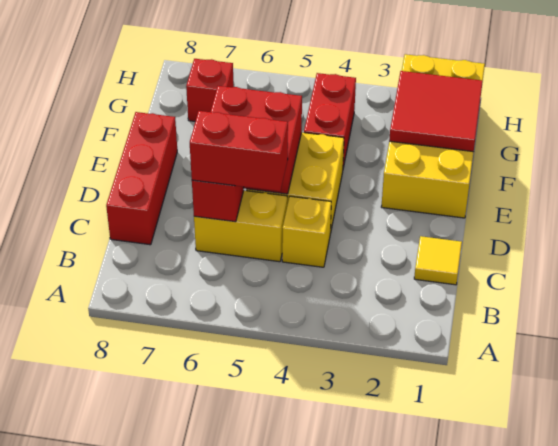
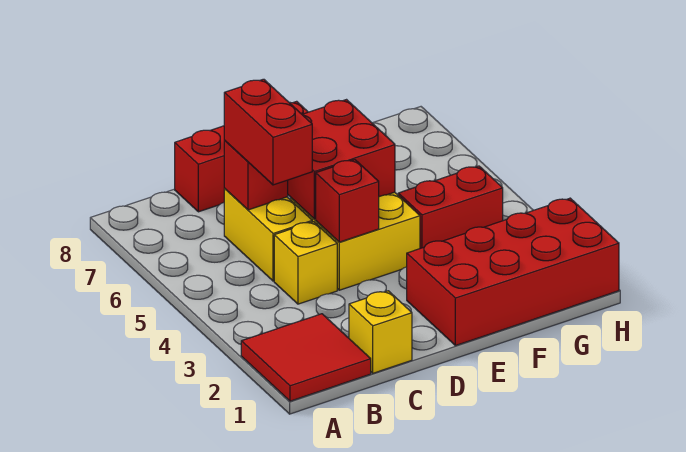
yellow 1x1 tile [414,236,462,285] -> yellow 1x1 brick [349,291,412,373]
yellow 2x4 brick [381,54,485,218] -> red 2x4 brick [407,198,619,346]
red 2x2 tile [389,71,483,152] -> red 2x2 tile moved to [241,314,371,401]
red 1x1 brick [186,59,234,121] -> red 1x1 brick moved to [316,160,379,242]

